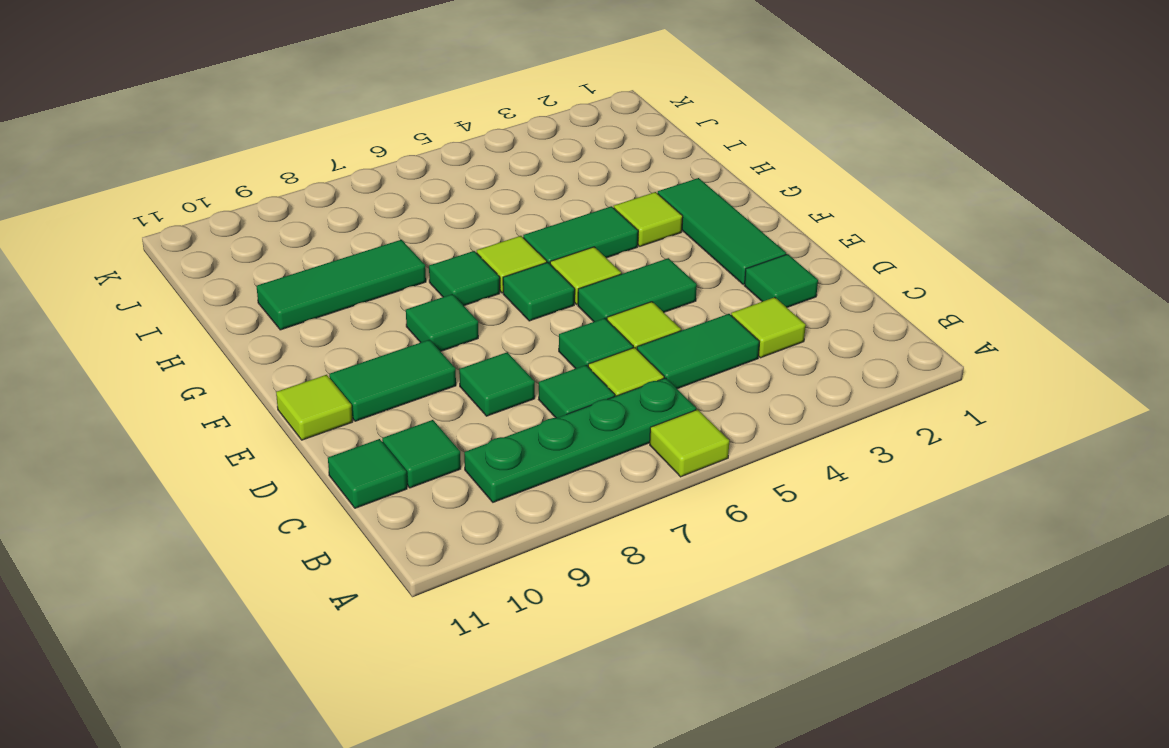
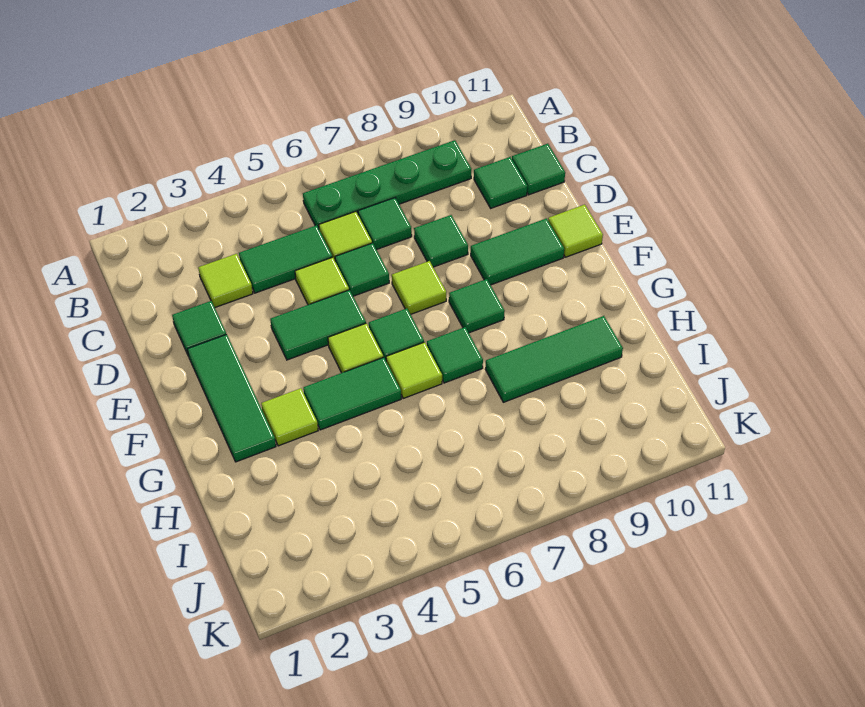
lime 1x1 tile [650,409,729,477] -> lime 1x1 tile moved to [392,261,446,314]

